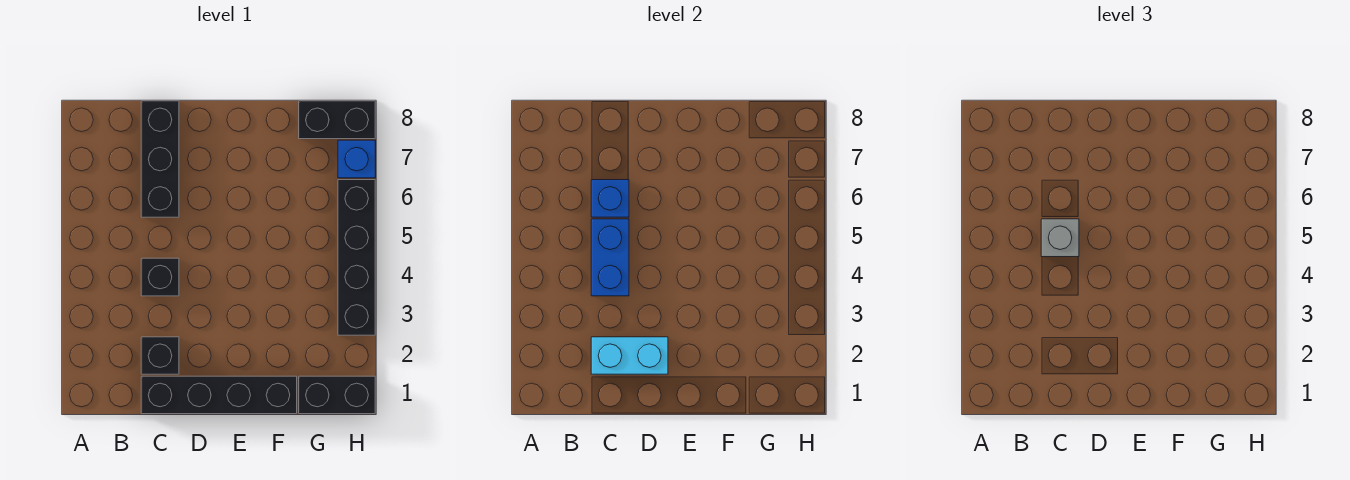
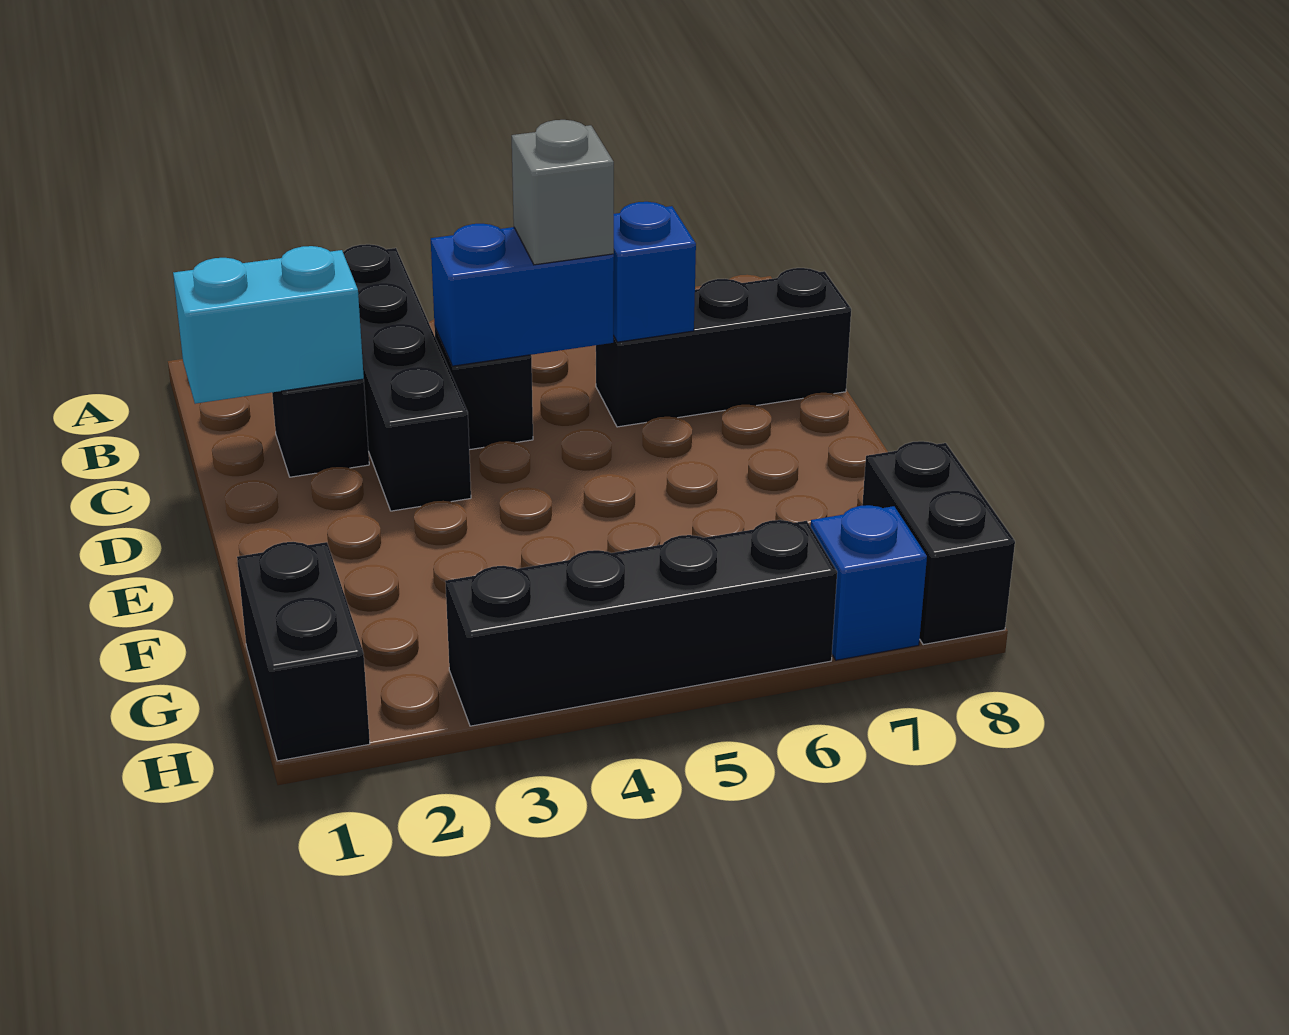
black 1x4 brick [141,376,297,414] -> black 1x4 brick moved to [343,244,471,511]
cyan 1x2 brick [591,337,668,374] -> cyan 1x2 brick turned to [173,246,364,404]

